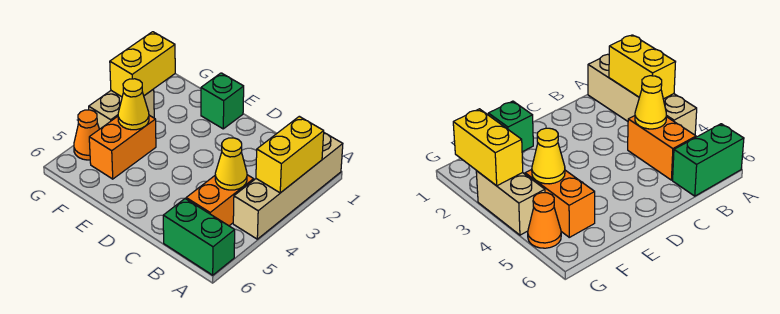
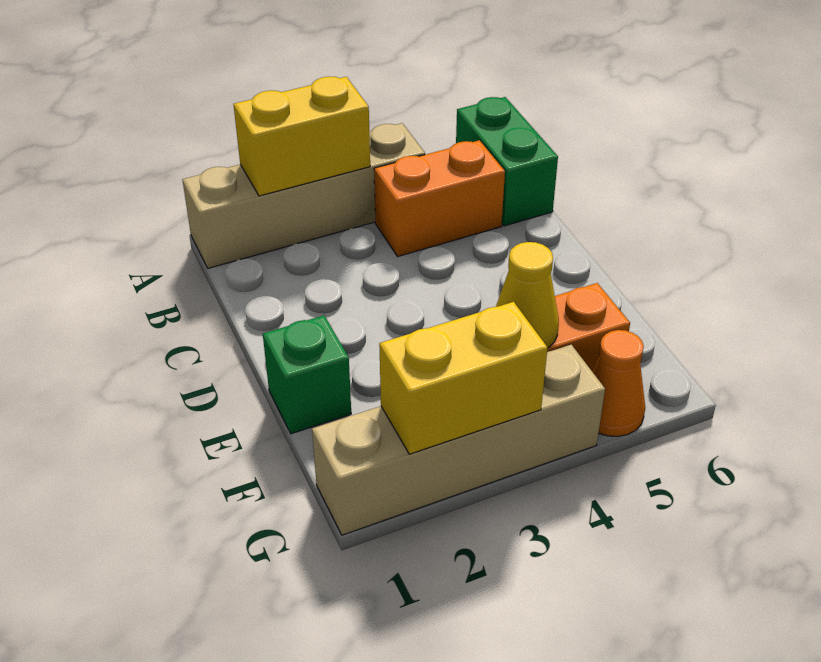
yellow 1x1 cone [215,138,247,190] -> none
tan 1x2 brick [89,89,154,129] -> tan 1x4 brick [312,345,605,535]

